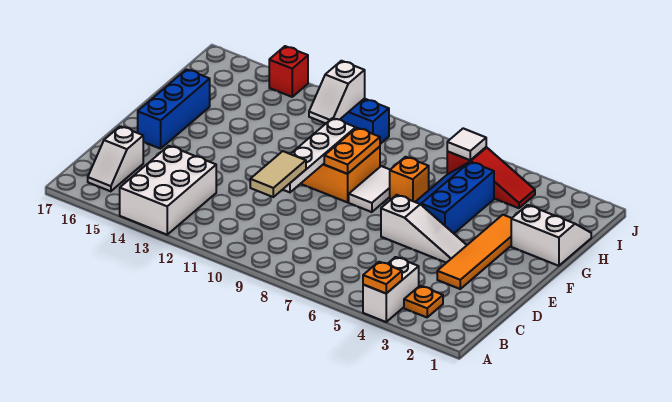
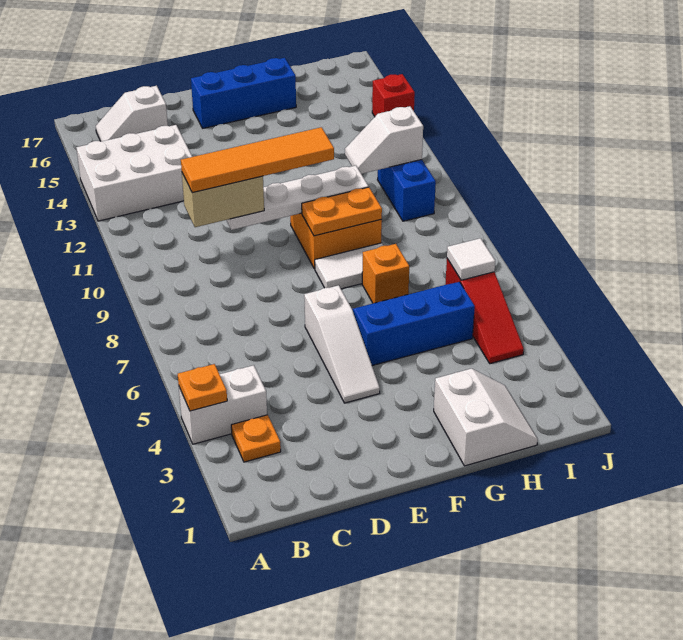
tan 1x2 tile [250,151,306,197] -> tan 1x2 brick [182,173,264,227]
orange 1x4 tile [437,215,512,289] -> orange 1x4 tile moved to [181,127,334,193]

